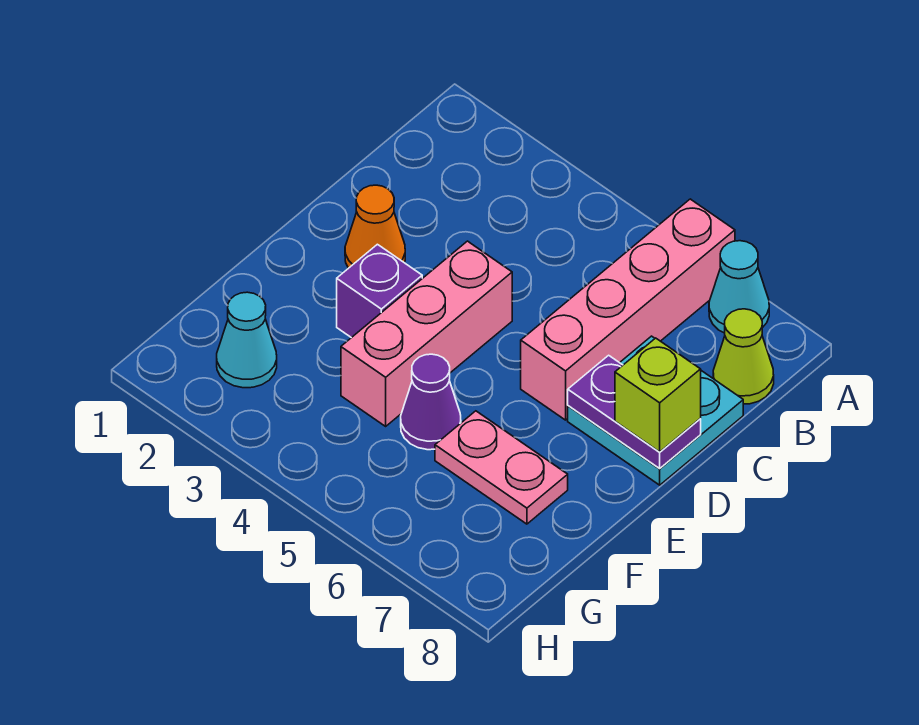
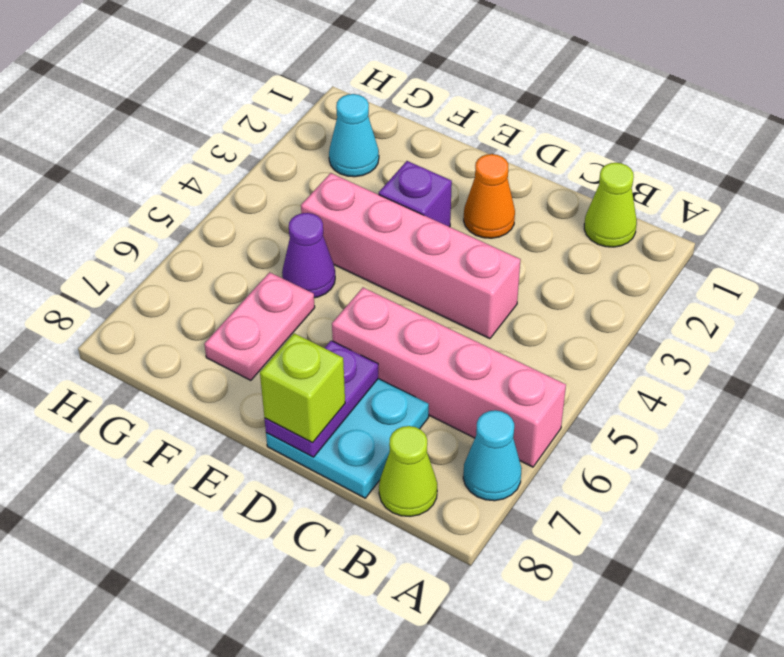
none -> lime 1x1 cone [584,163,637,247]
pink 1x3 brick [341,241,512,426] -> pink 1x4 brick [301,173,520,339]

